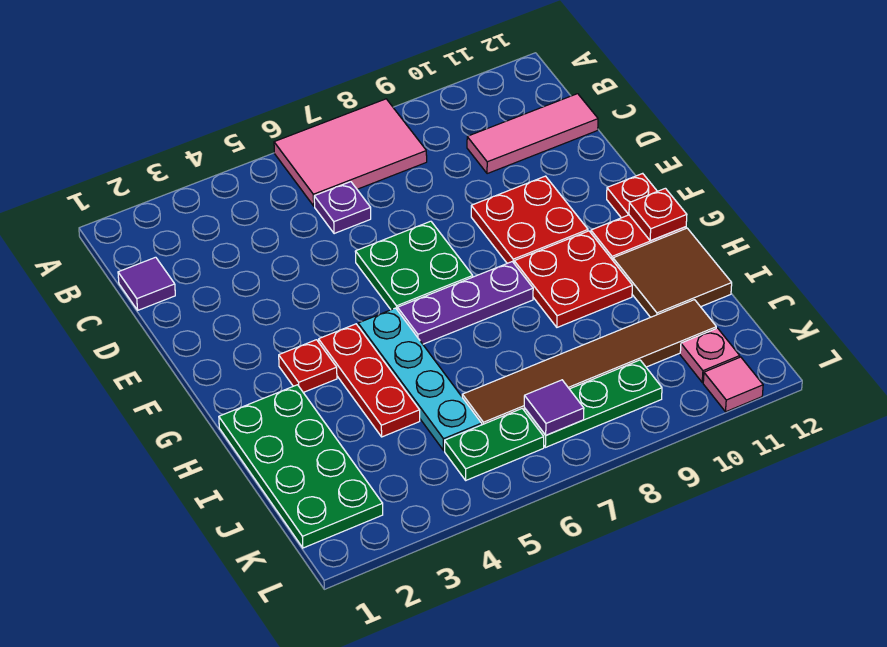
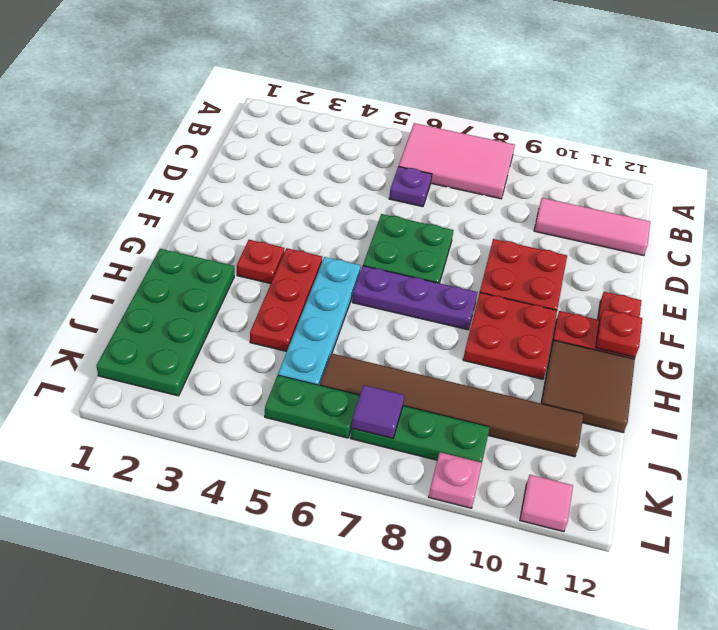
purple 1x1 tile [118,257,175,310] -> none
pink 1x1 plate [680,328,740,382] -> pink 1x1 plate moved to [429,452,482,508]

